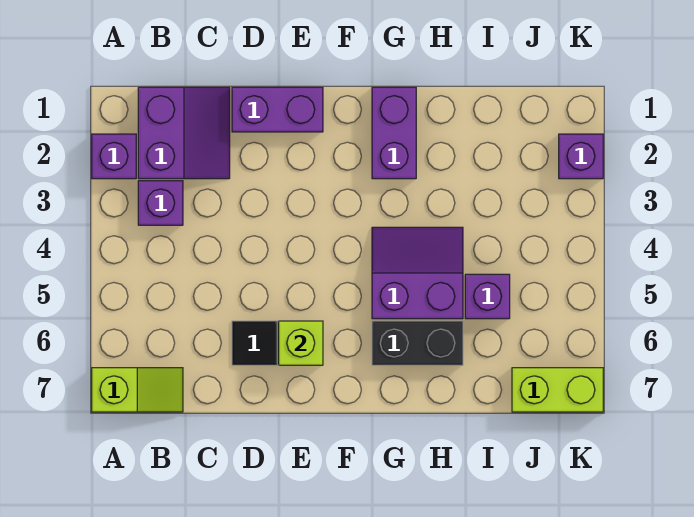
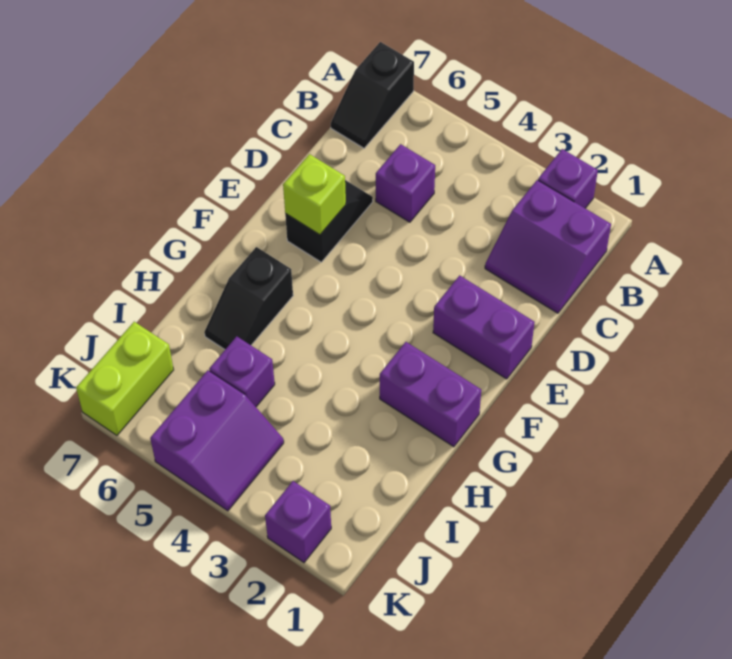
lime 1x2 slope [92,368,183,412] -> black 1x2 slope [331,42,414,148]
purple 1x1 brick [138,181,183,225] -> purple 1x1 brick moved to [376,144,435,222]
purple 1x2 brick [232,87,323,132] -> purple 1x2 brick turned to [433,275,535,379]
purple 2x2 slope [372,227,463,319] -> purple 2x2 slope moved to [150,370,284,511]
black 1x2 brick [372,321,463,365] -> black 1x2 slope [204,247,293,349]

